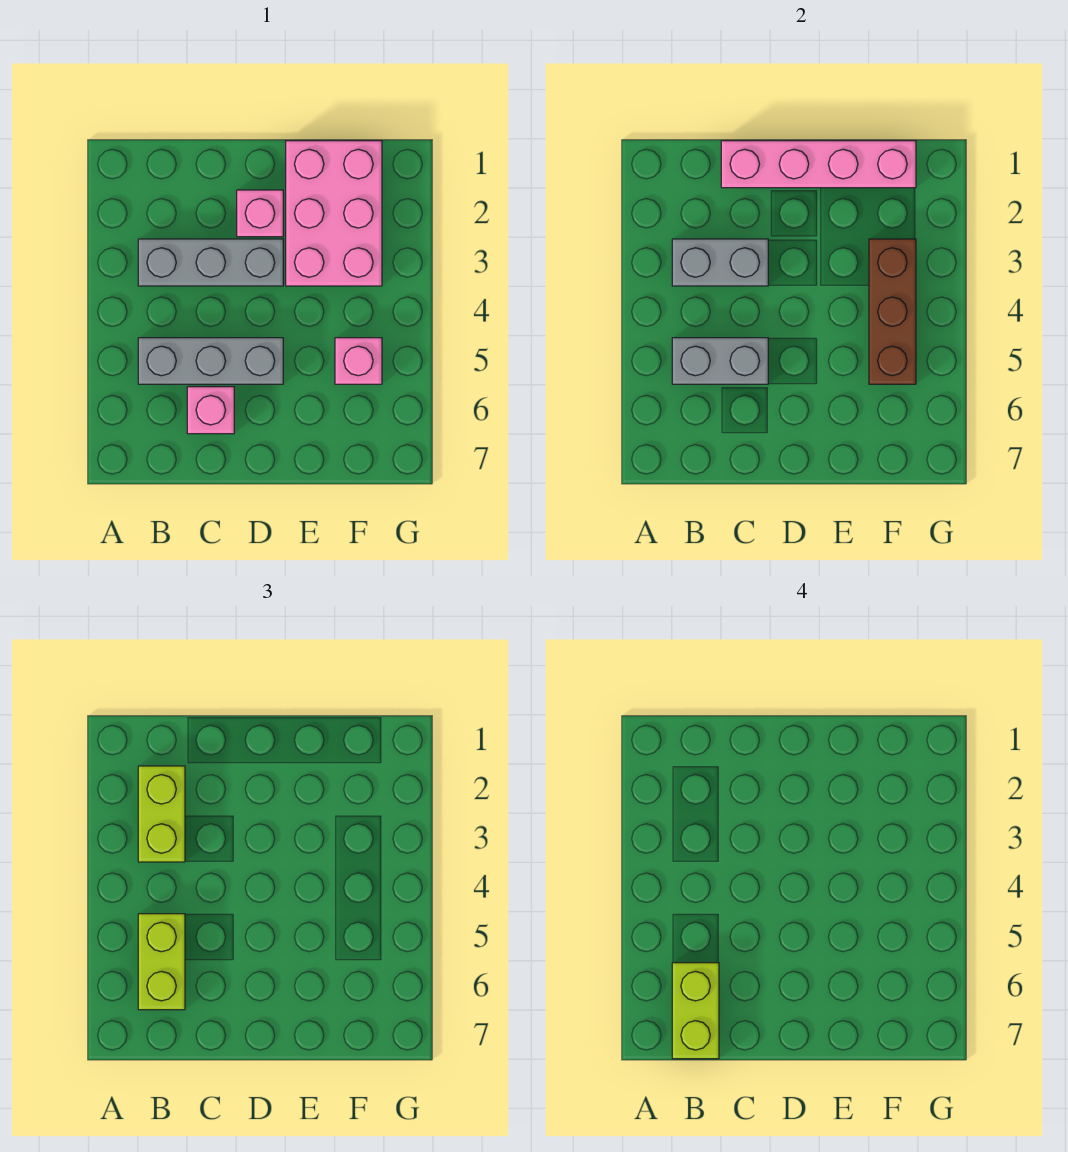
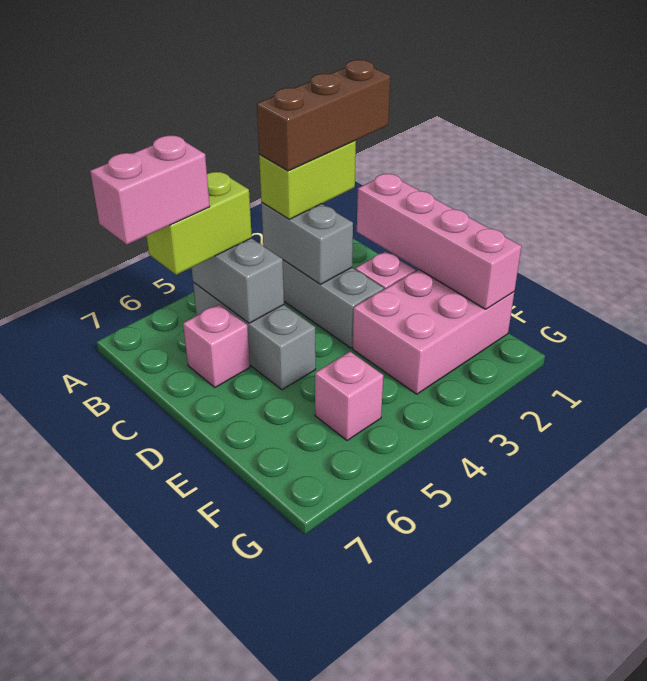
lime 1x2 brick [672,963,719,1059] -> pink 1x2 brick [90,135,210,245]
brown 1x3 brick [869,239,916,384] -> brown 1x3 brick moved to [257,60,390,171]

